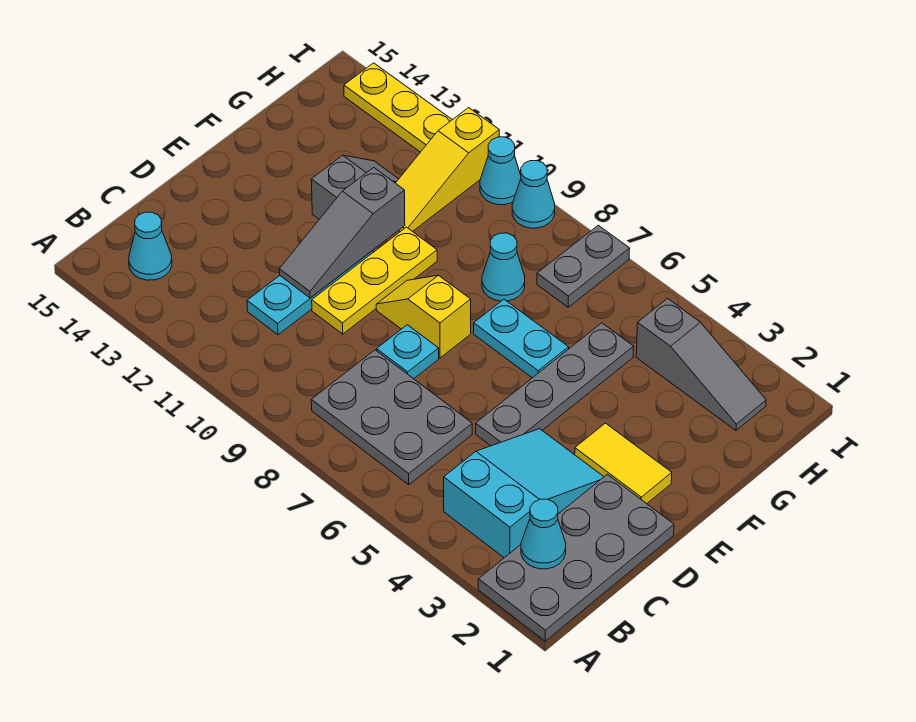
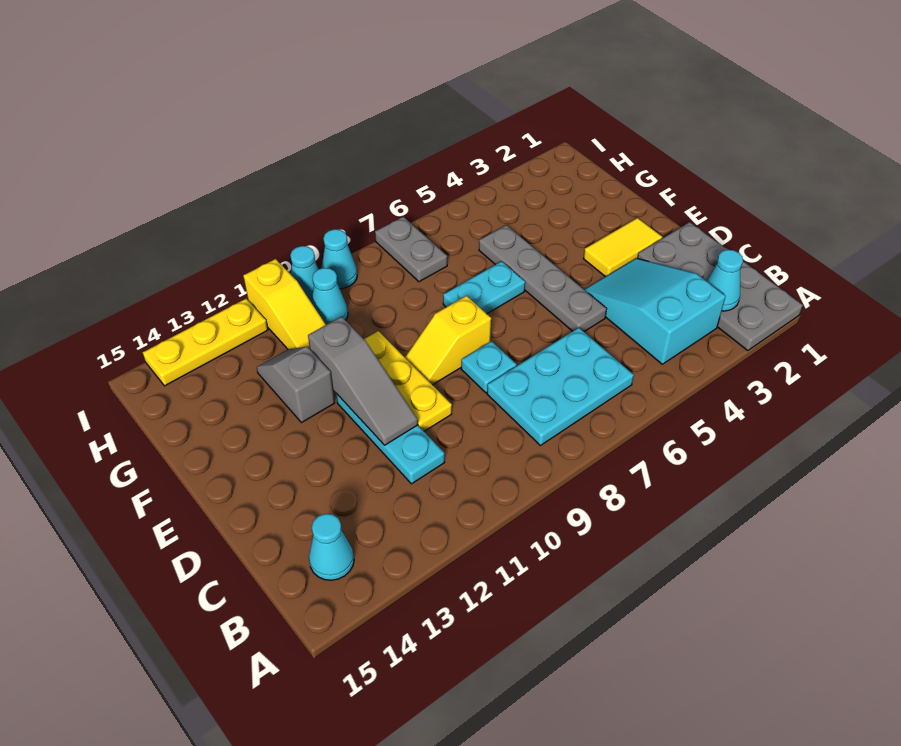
grey 2x3 plate [311,350,472,485] -> cyan 2x3 plate [487,328,634,445]
cyan 1x1 cone [482,233,525,301] -> cyan 1x1 cone moved to [311,268,348,325]
grey 1x3 slope [636,299,766,430] -> none

